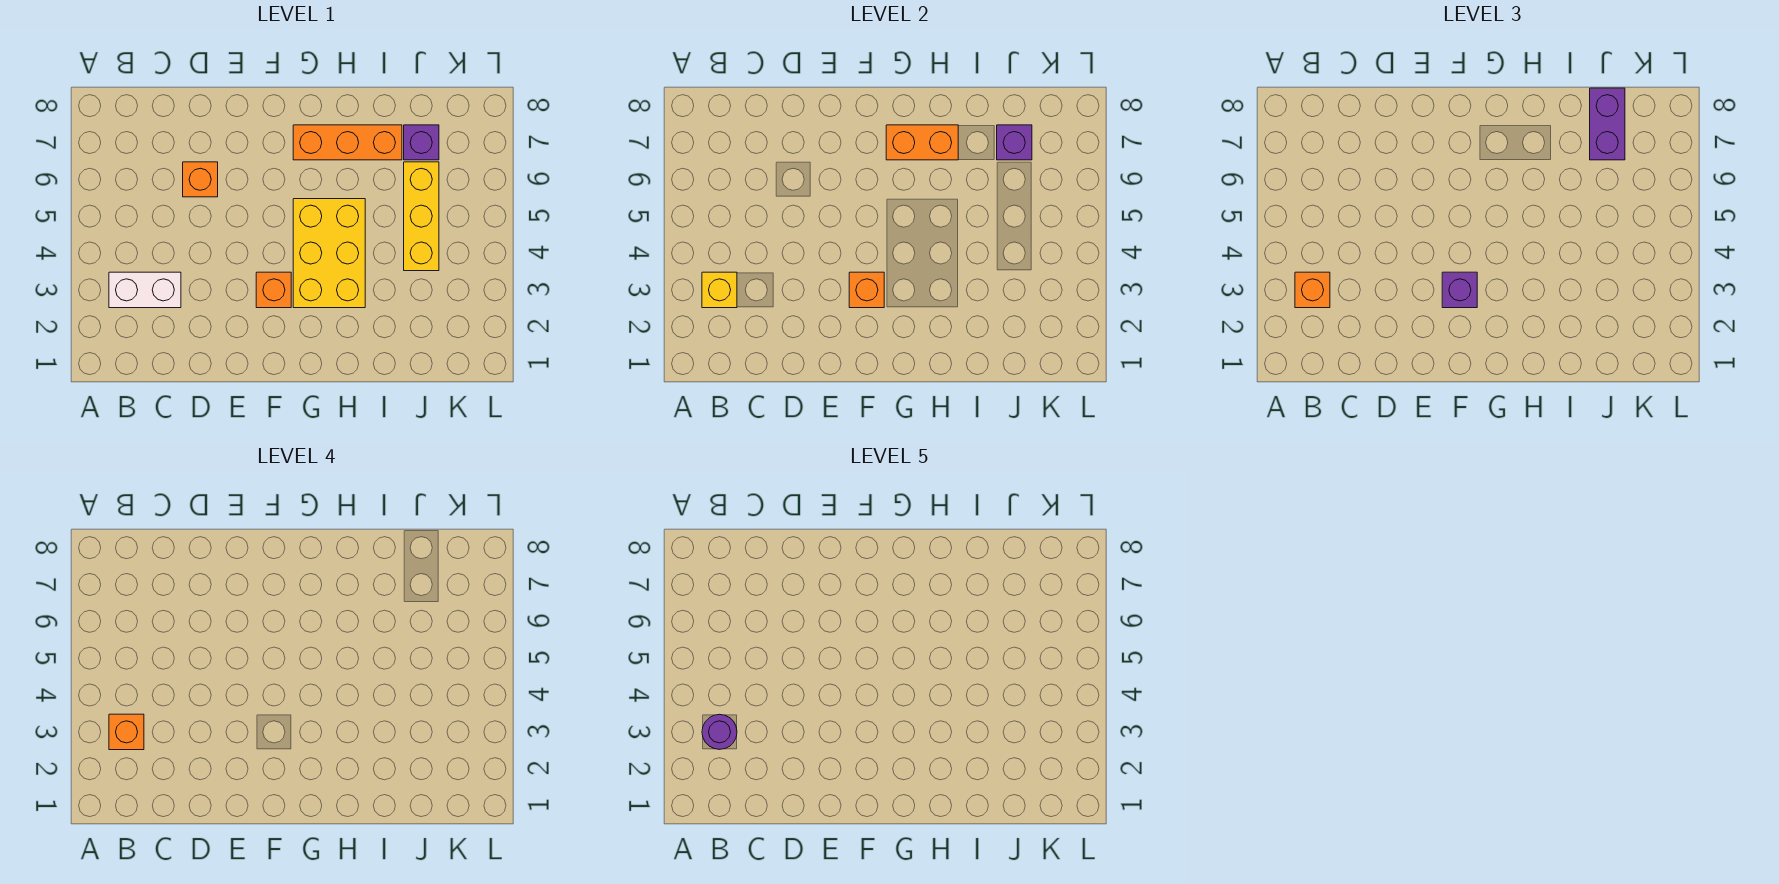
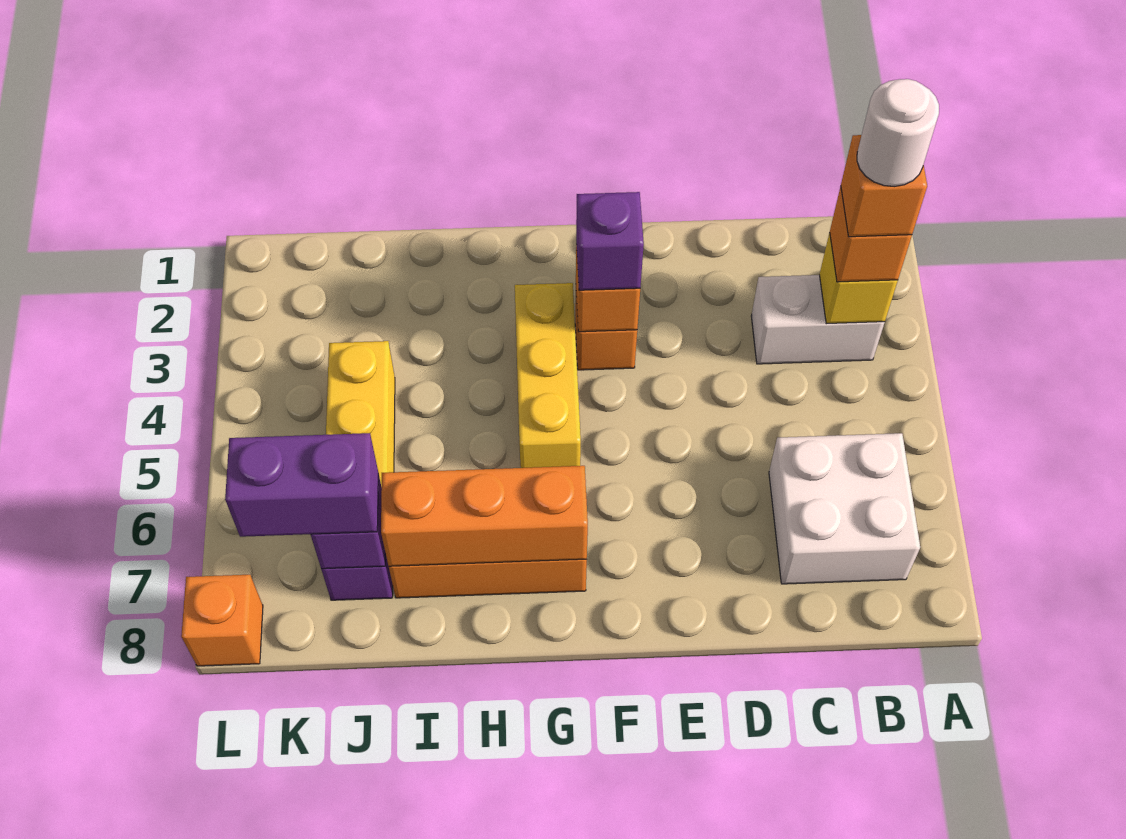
purple 1x1 round brick [702,714,737,749] -> white 1x1 round brick [857,79,939,187]
none -> white 2x2 brick [769,433,920,584]
orange 1x1 brick [183,162,218,197] -> orange 1x1 brick moved to [181,575,263,666]
yellow 2x3 brick [293,199,365,308] -> yellow 1x3 brick [515,283,581,468]
orange 1x2 brick [886,125,958,160] -> orange 1x3 brick [381,466,588,566]
purple 1x2 brick [1590,88,1625,160] -> purple 1x2 brick turned to [225,433,378,537]

